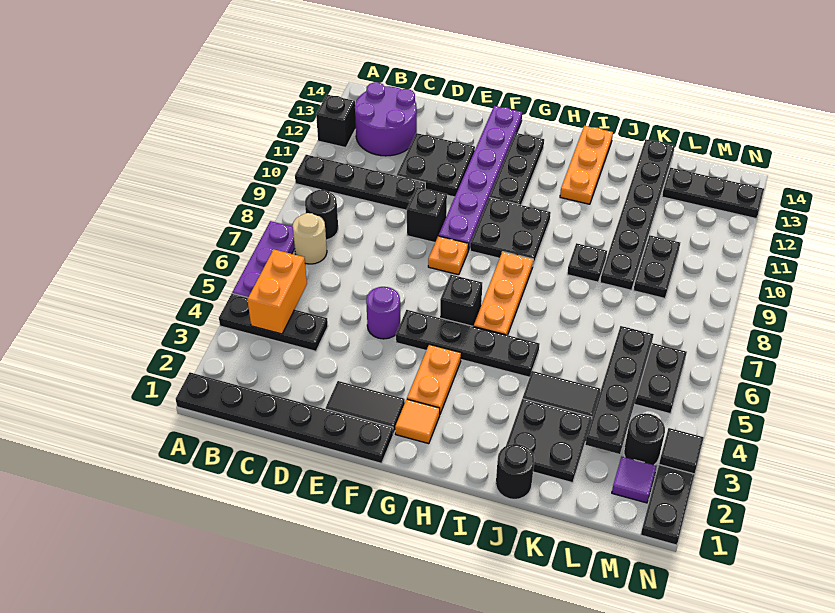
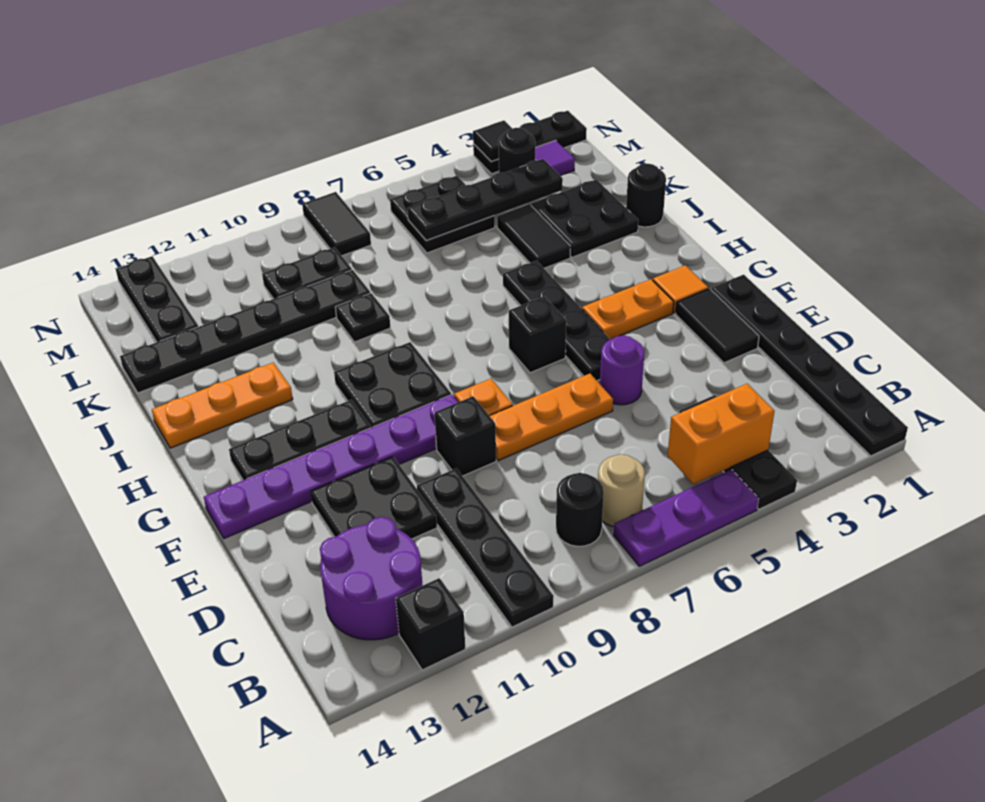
orange 1x3 plate [474,252,533,335] -> orange 1x3 plate moved to [490,374,613,461]
none -> black 1x2 tile [302,192,371,256]

